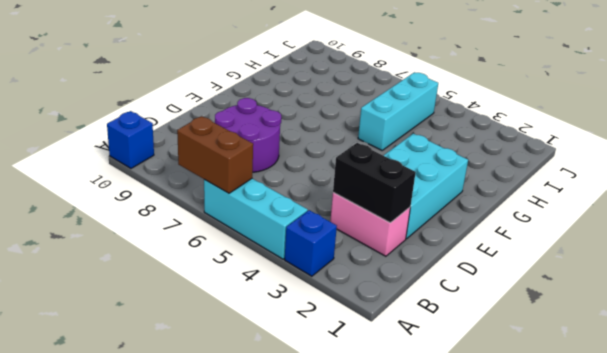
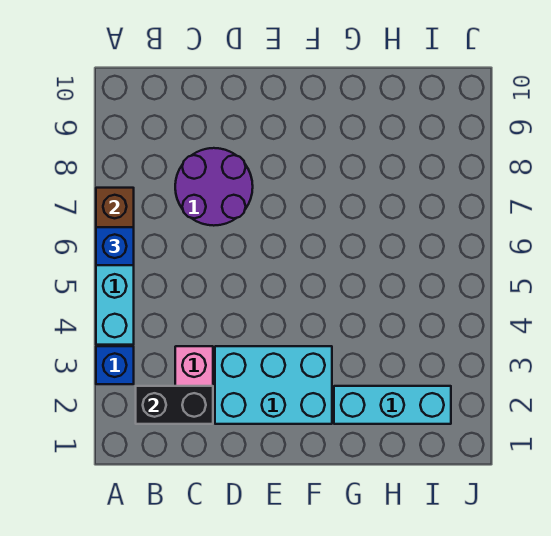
blue 1x1 brick [107,111,154,168] -> blue 1x1 brick moved to [96,227,134,265]
black 1x2 brick [333,143,416,223] -> black 1x2 brick turned to [136,386,213,424]
cyan 1x3 brick [358,72,438,150] -> cyan 1x3 brick moved to [334,386,451,424]

